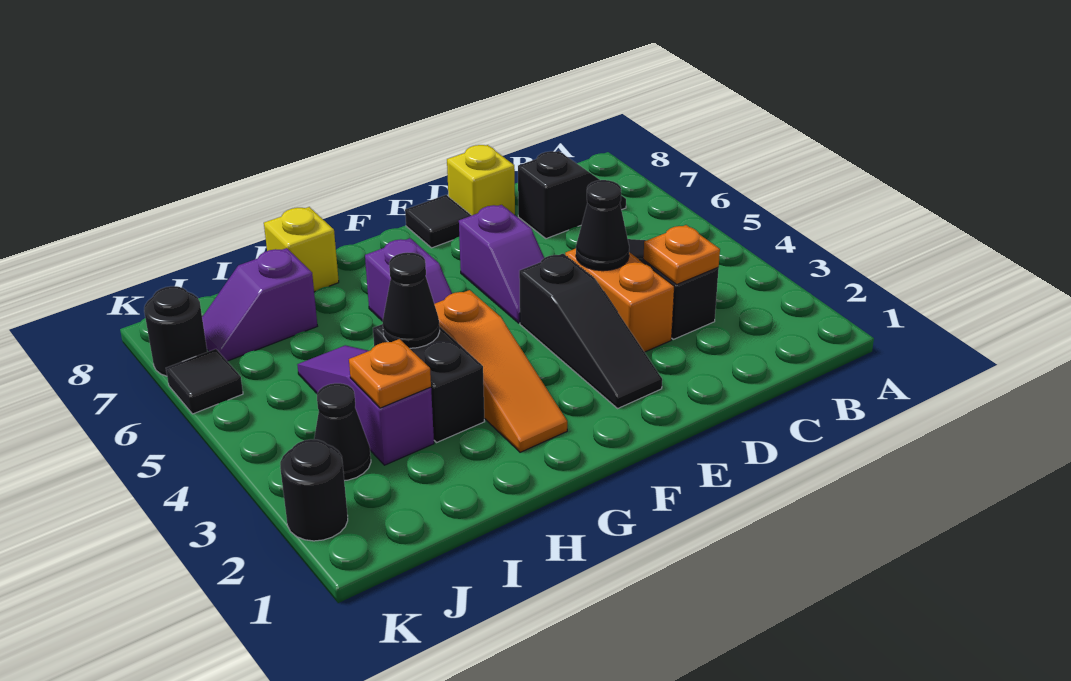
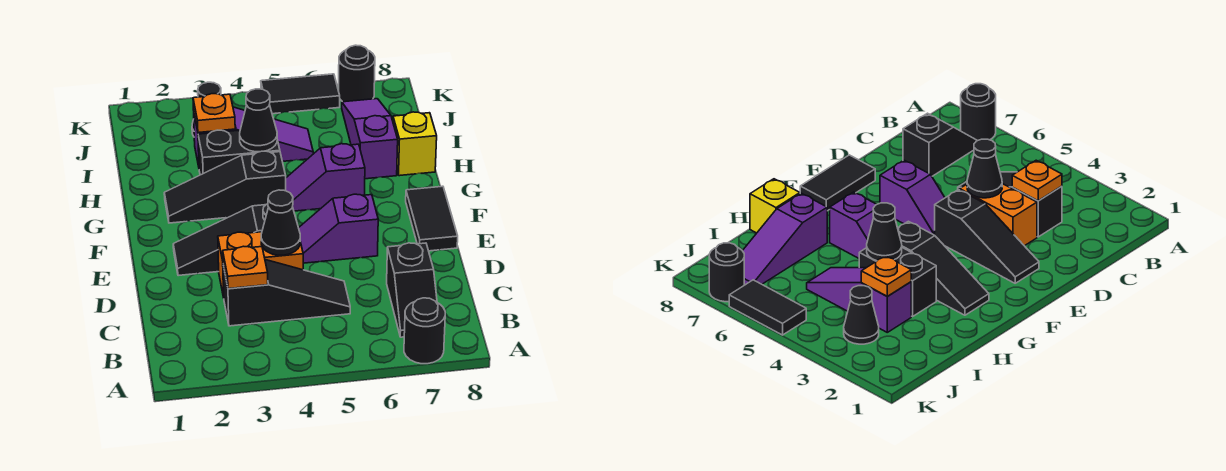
yellow 1x1 brick [447,145,515,215] -> none
black 1x1 tile [405,195,472,248] -> black 1x2 tile [406,186,458,251]
orange 1x3 slope [435,290,567,452] -> black 1x3 slope [164,151,286,223]
purple 1x2 slope [202,248,317,361] -> purple 1x3 slope [342,99,398,179]
black 1x1 round brick [280,439,348,541] -> black 1x1 round brick moved to [404,298,445,364]
black 1x1 tile [166,349,243,414] -> black 1x2 tile [261,74,340,114]

